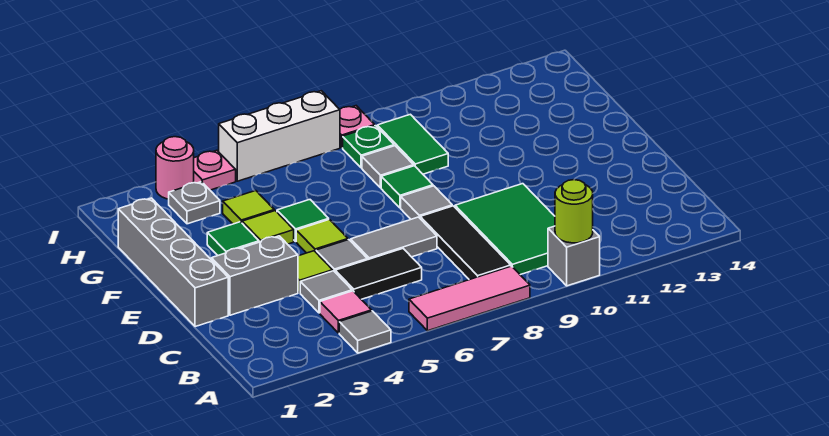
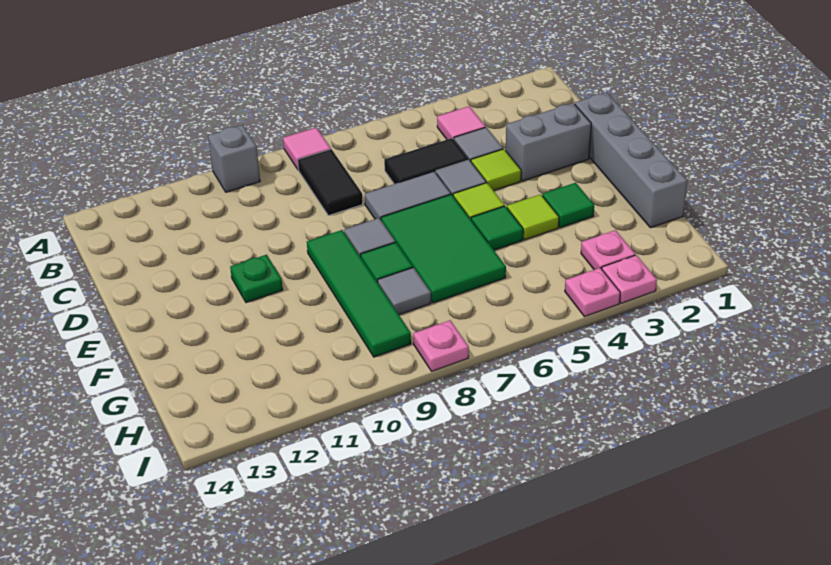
grey 1x1 tile [339,311,391,353] -> none
pink 1x3 tile [409,266,530,331] -> pink 1x1 tile [283,127,331,169]
lime 1x1 round brick [555,180,593,243] -> none
black 1x3 tile [420,206,511,280] -> black 1x2 tile [298,149,363,216]
green 2x3 tile [455,184,555,275] -> green 2x3 tile moved to [381,194,506,303]
lime 1x1 tile [223,191,274,224] -> none
green 1x2 tile [377,114,448,174] -> green 1x4 tile [307,230,411,357]
grey 1x1 plate [169,182,220,224] -> pink 1x1 plate [581,230,635,270]
green 1x1 plate [343,126,394,168] -> green 1x1 plate moved to [230,255,283,303]
pink 1x1 round brick [156,137,194,199] -> pink 1x1 plate [602,255,657,303]
white 1x3 brick [219,91,340,181] -> none

